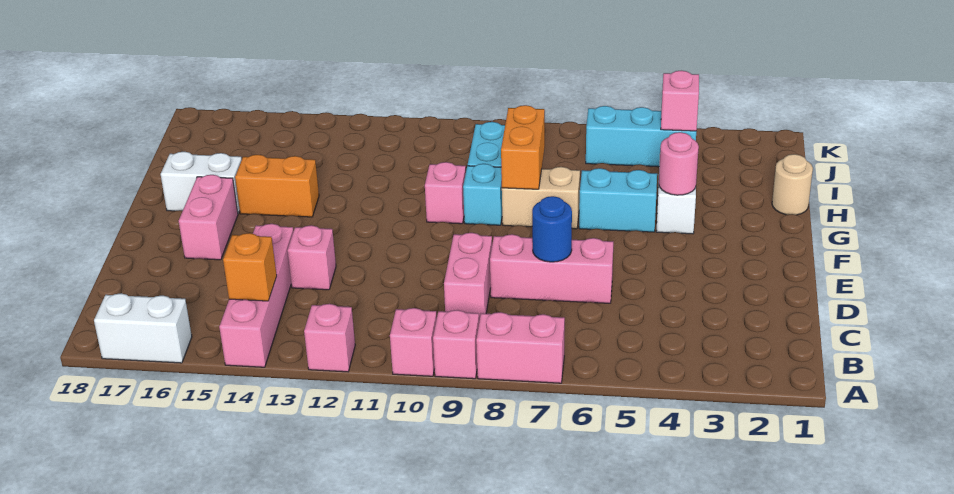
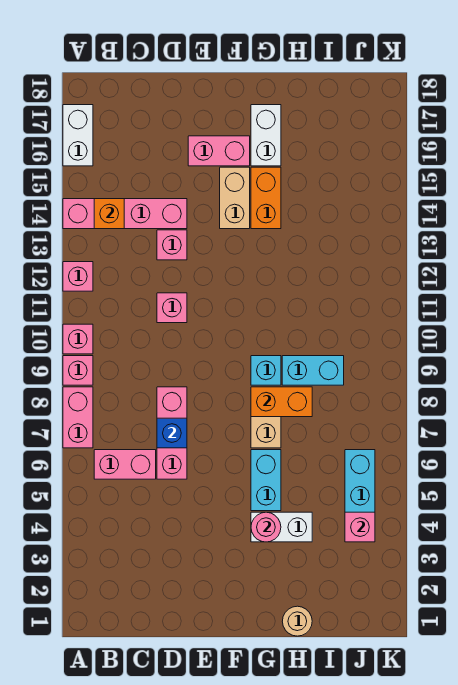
pink 1x2 brick [444,233,492,321] -> pink 1x2 brick moved to [94,450,156,479]
blue 1x1 round brick [532,196,572,262] -> blue 1x1 brick [157,418,187,448]
none -> tan 1x2 brick [220,167,250,229]
pink 1x1 brick [425,162,466,224] -> pink 1x1 brick moved to [157,293,187,323]

